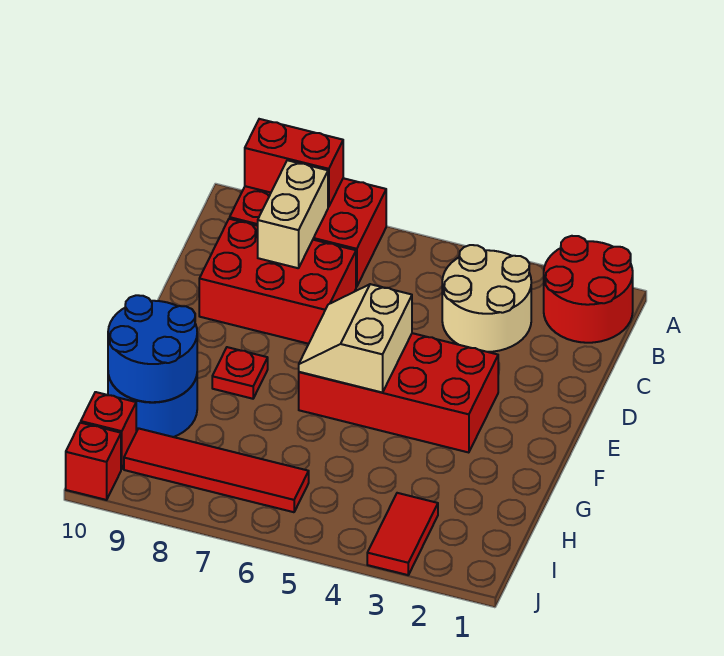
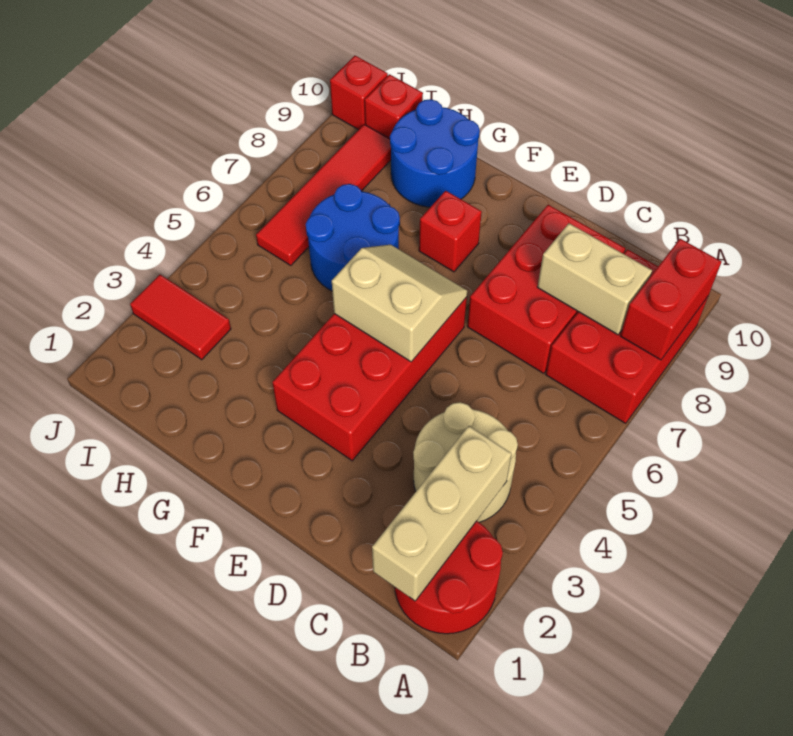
none -> tan 1x3 brick [372,426,512,601]
red 1x1 plate [212,347,268,399] -> red 1x1 brick [419,191,482,272]
blue 2x2 round brick [108,295,197,402] -> blue 2x2 round brick moved to [306,184,400,291]

